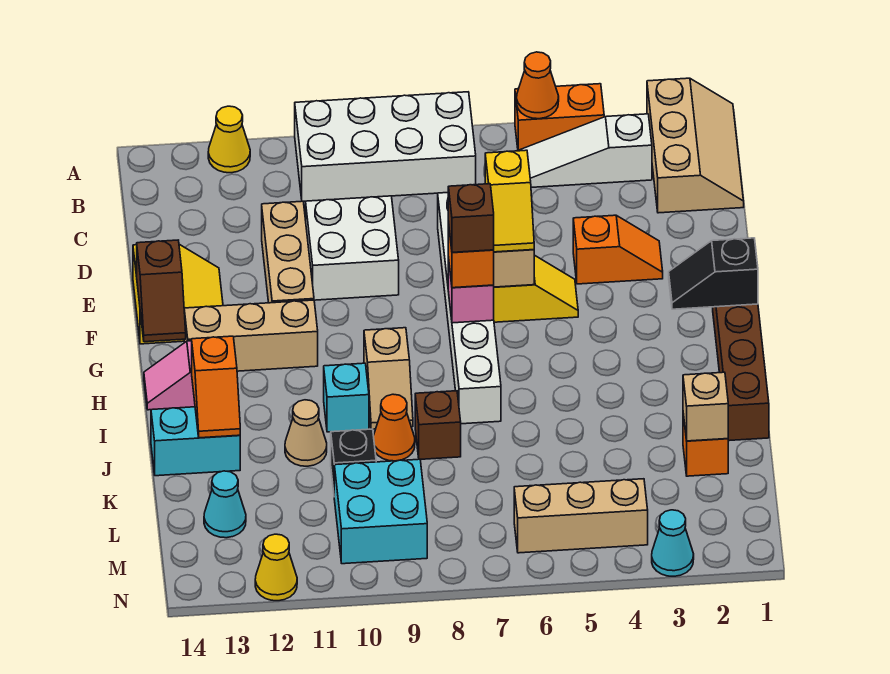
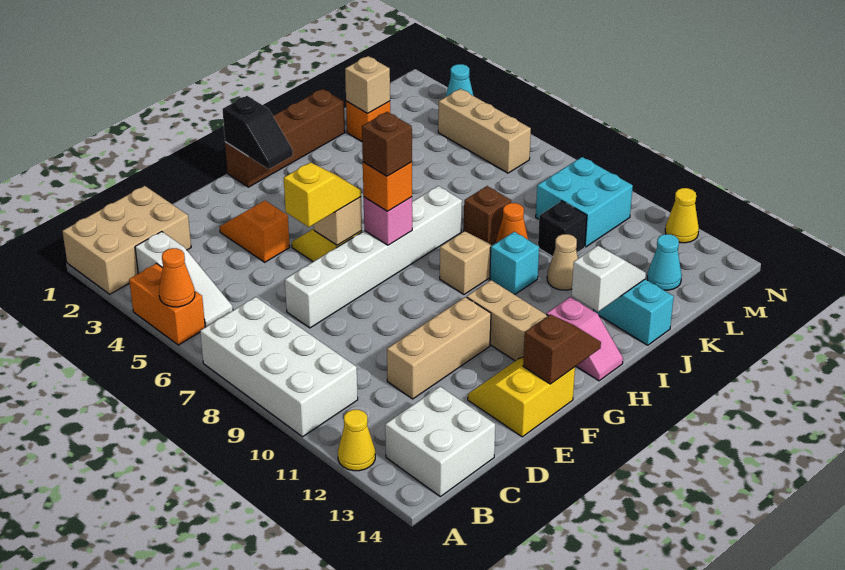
tan 2x3 slope [647,78,744,213] -> tan 2x3 brick [63,186,191,294]
white 2x2 brick [306,196,399,300] -> white 2x2 brick moved to [385,387,495,497]
orange 1x2 slope [192,336,240,438] -> white 1x2 slope [572,246,646,312]

